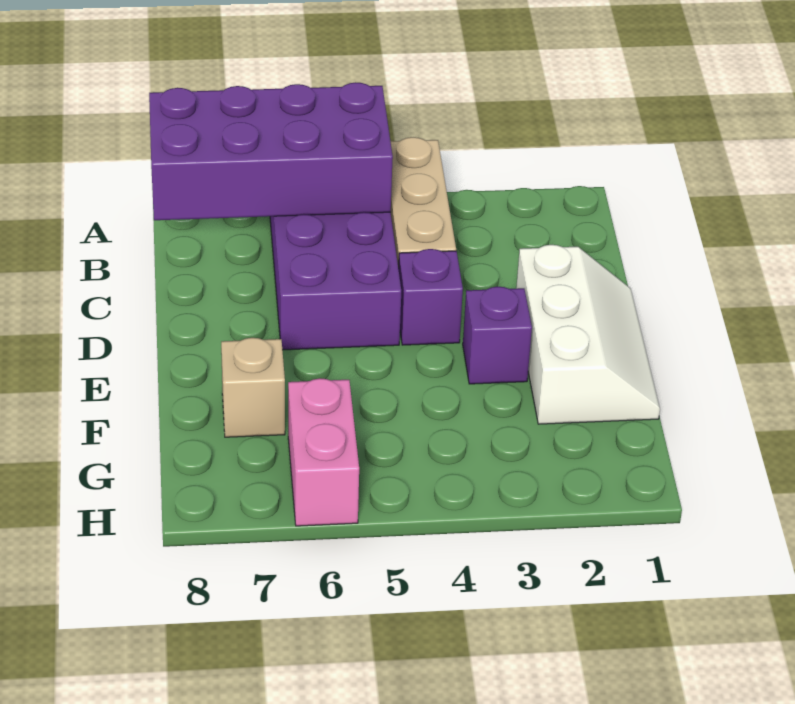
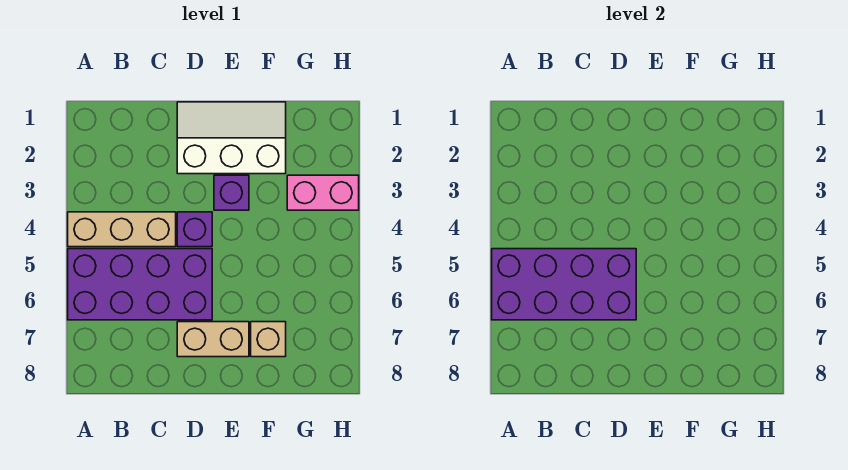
purple 2x4 brick [149,82,393,220] -> purple 2x4 brick turned to [492,249,636,320]
none -> tan 1x2 brick [177,322,249,357]
pink 1x2 brick [288,378,359,526] -> pink 1x2 brick moved to [287,175,359,210]

